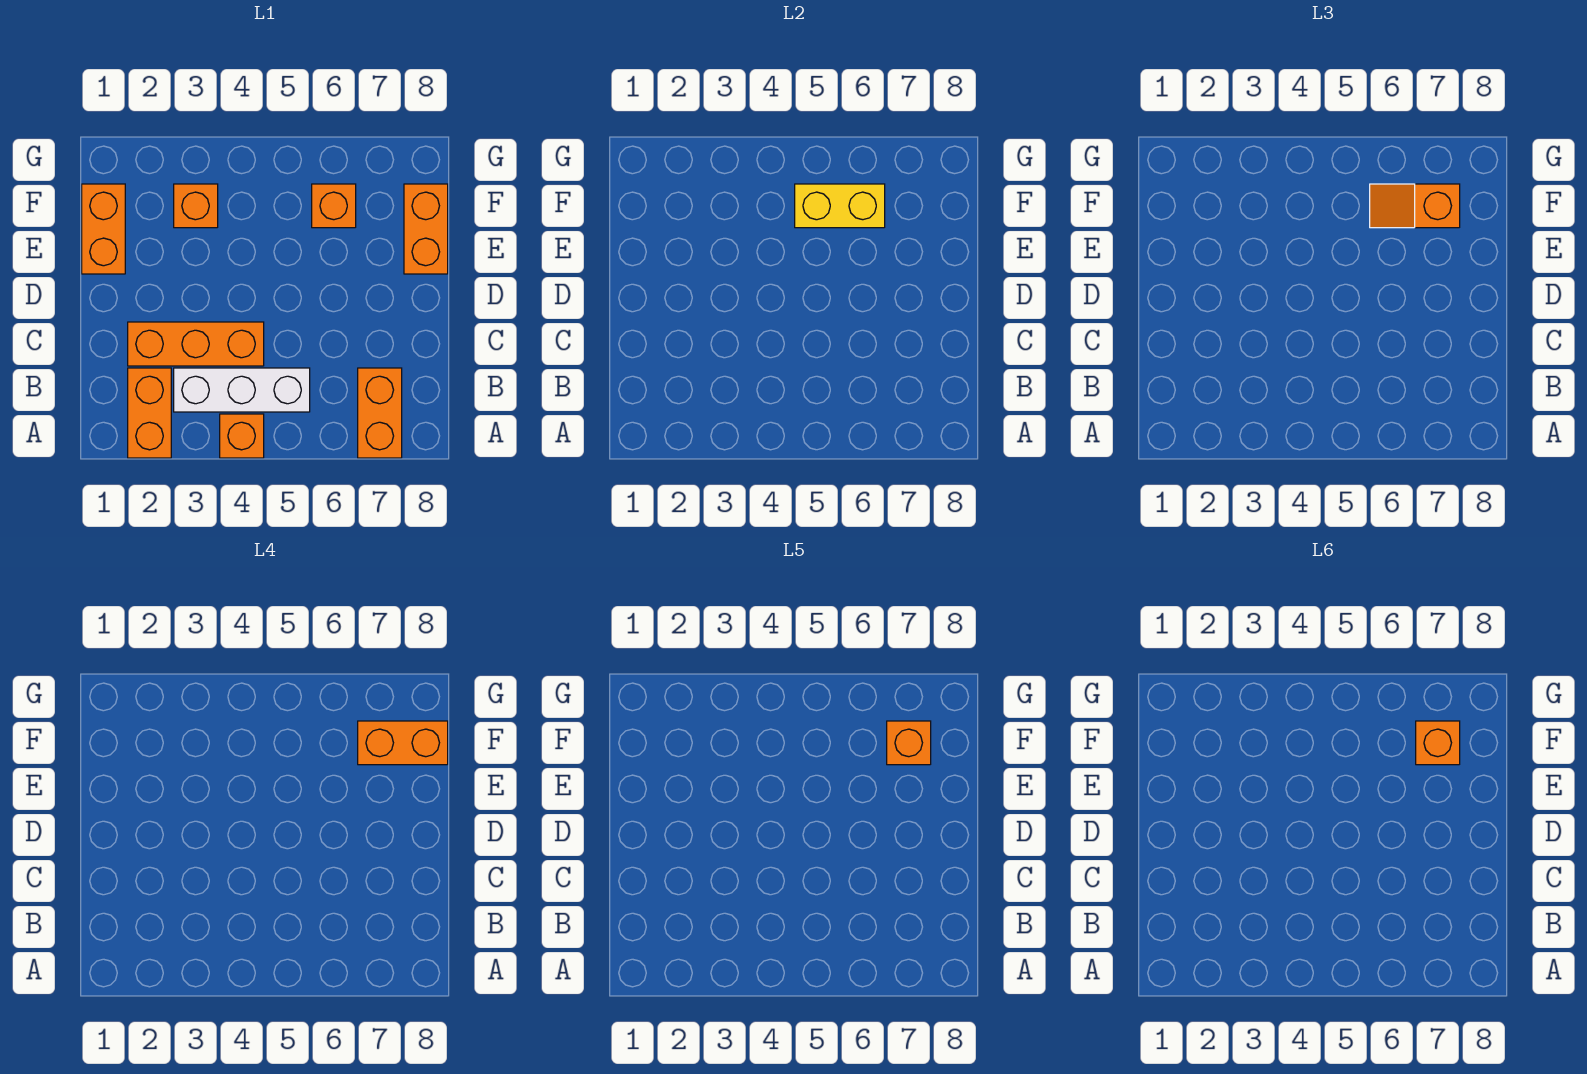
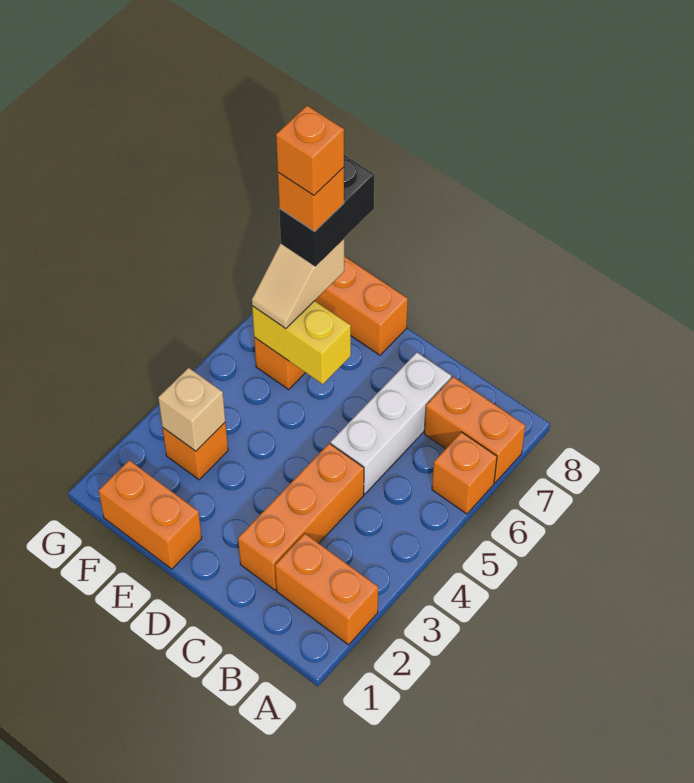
orange 1x1 brick [220,414,264,458] -> orange 1x1 brick moved to [432,432,497,514]
white 1x3 brick [174,368,310,412] -> white 1x3 brick moved to [331,353,451,494]
none -> tan 1x1 brick [158,368,225,451]
yellow 1x2 brick [795,184,885,228] -> yellow 1x2 brick turned to [252,301,351,384]
orange 1x2 slope [1370,184,1460,228] -> tan 1x2 slope [252,239,344,329]
orange 1x2 brick [358,721,448,765] -> black 1x2 brick [279,155,374,266]

